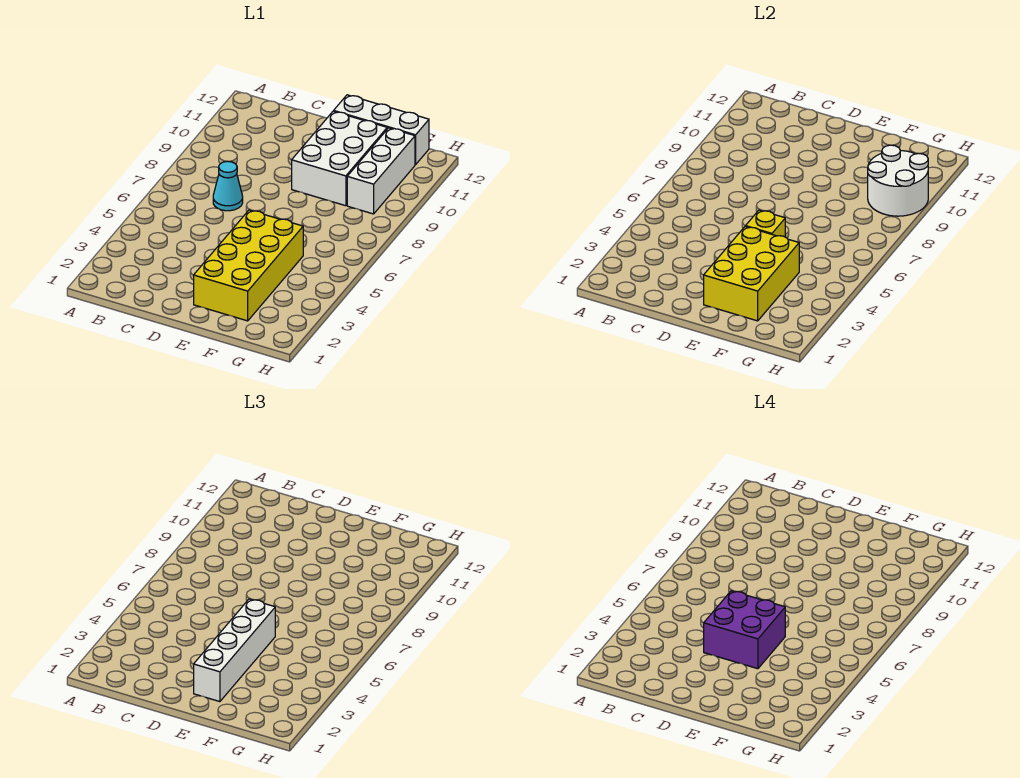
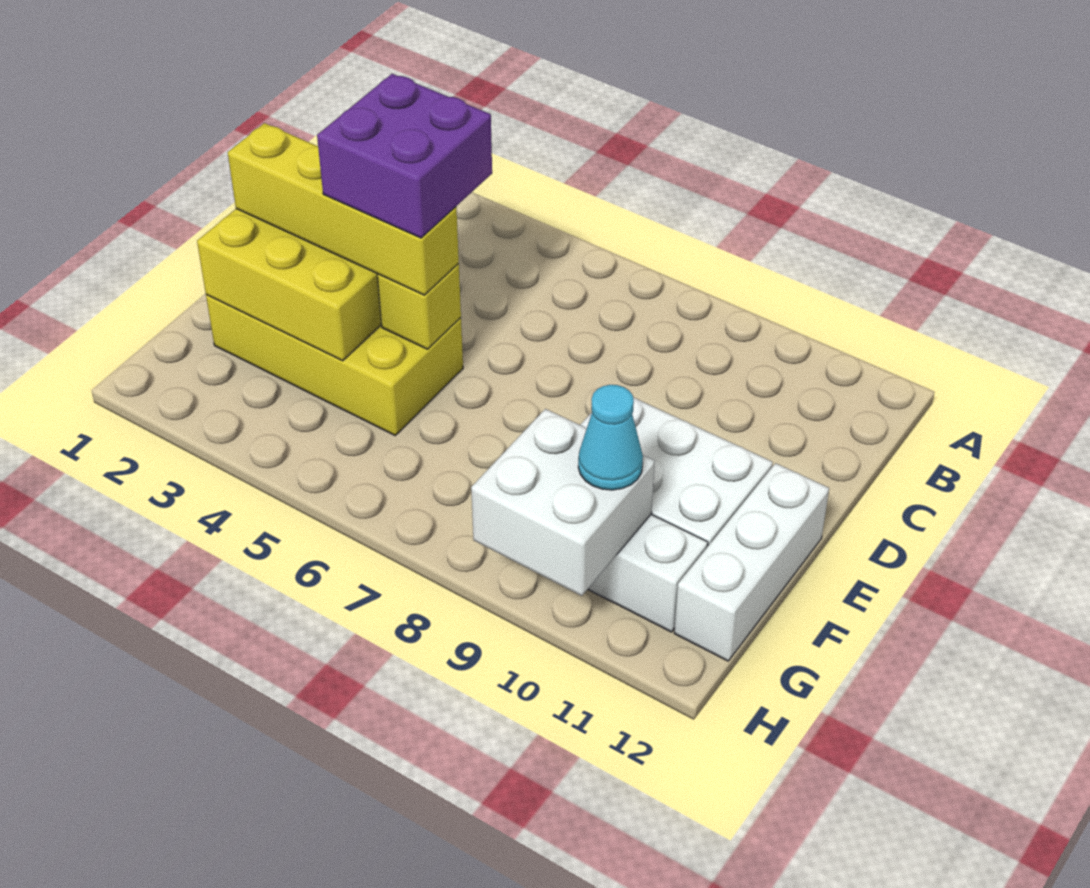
cyan 1x1 cone [213,161,243,211] -> cyan 1x1 cone moved to [578,385,643,490]
white 1x4 brick [194,599,275,702] -> yellow 1x4 brick [228,123,459,295]
white 2x2 round brick [868,145,928,216] -> white 2x2 brick [471,409,655,596]

